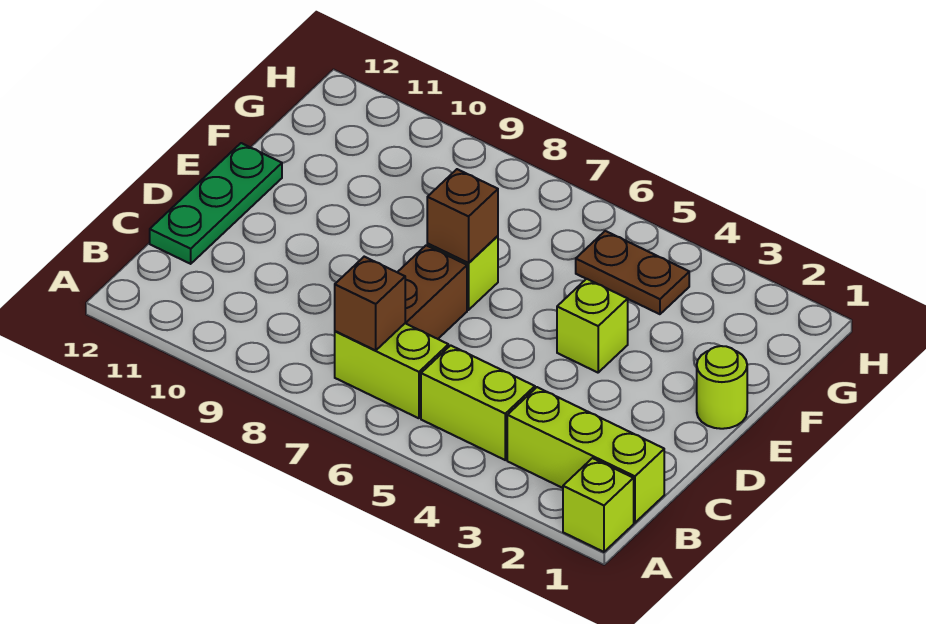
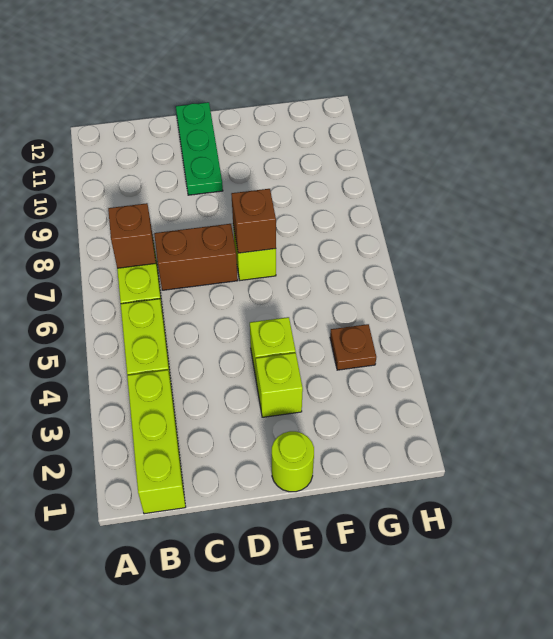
lime 1x1 brick [563,458,634,552] -> lime 1x1 brick moved to [256,353,303,417]
green 1x3 plate [150,143,282,264] -> green 1x3 plate turned to [176,102,223,195]
brown 1x2 plate [576,231,689,314] -> brown 1x1 plate [330,324,376,370]

